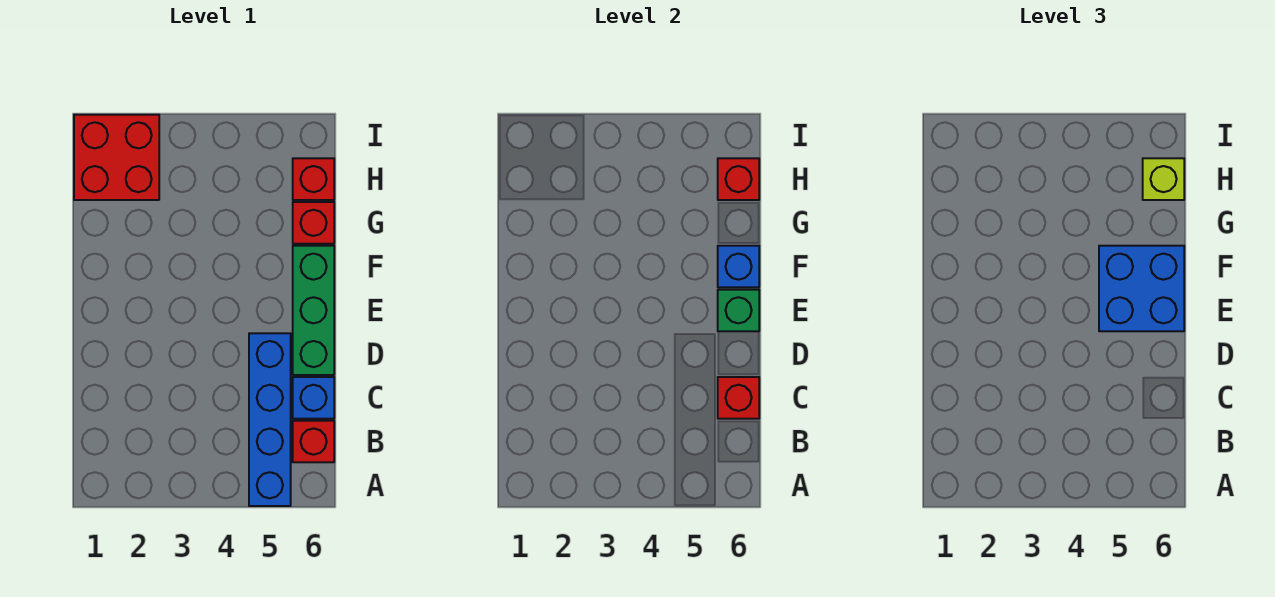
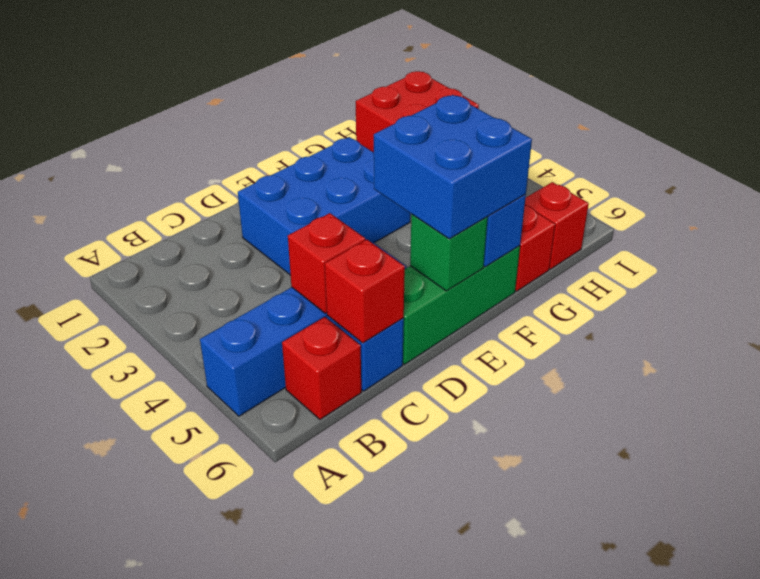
none -> blue 2x3 brick [238,137,411,275]
red 1x1 brick [718,158,759,200] -> red 1x1 brick moved to [288,213,365,313]
lime 1x1 brick [1143,158,1184,200] -> none

